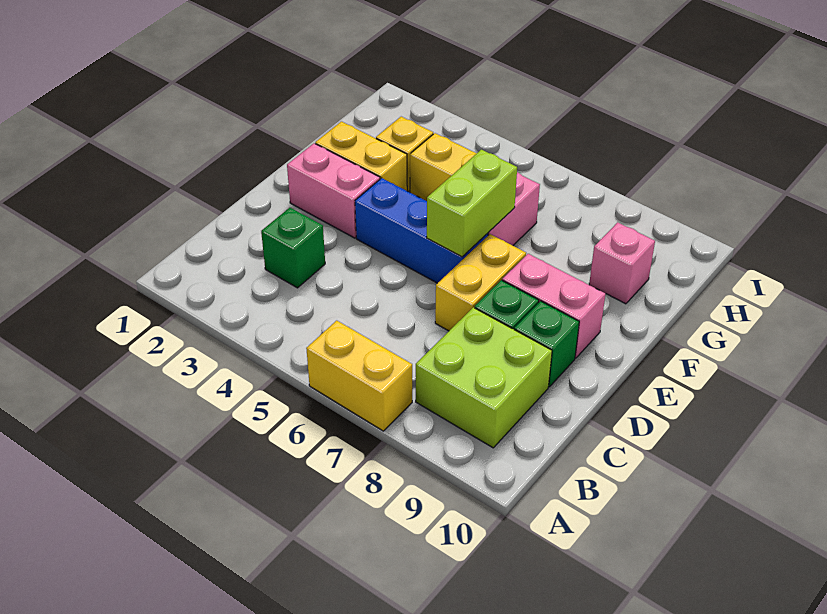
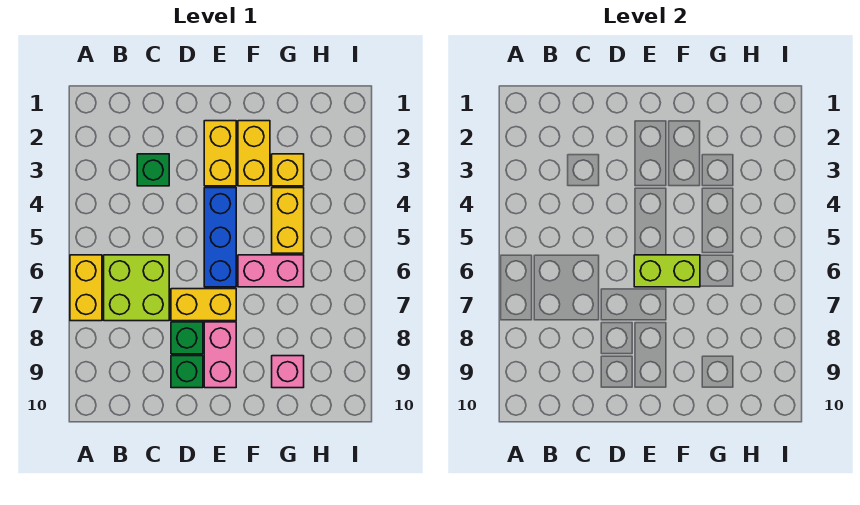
lime 2x2 brick [416,307,552,448] -> lime 2x2 brick moved to [104,255,169,321]
pink 1x2 brick [287,143,380,238] -> yellow 1x2 brick [204,121,236,186]

